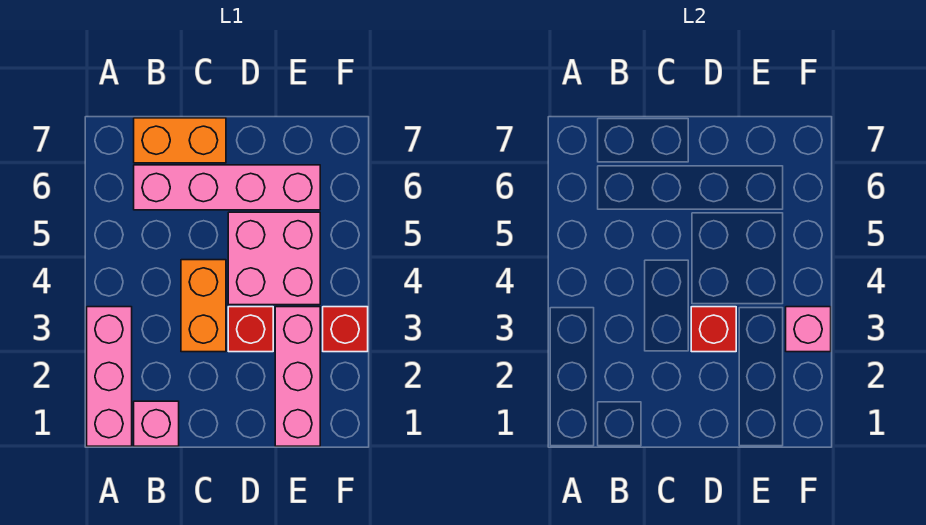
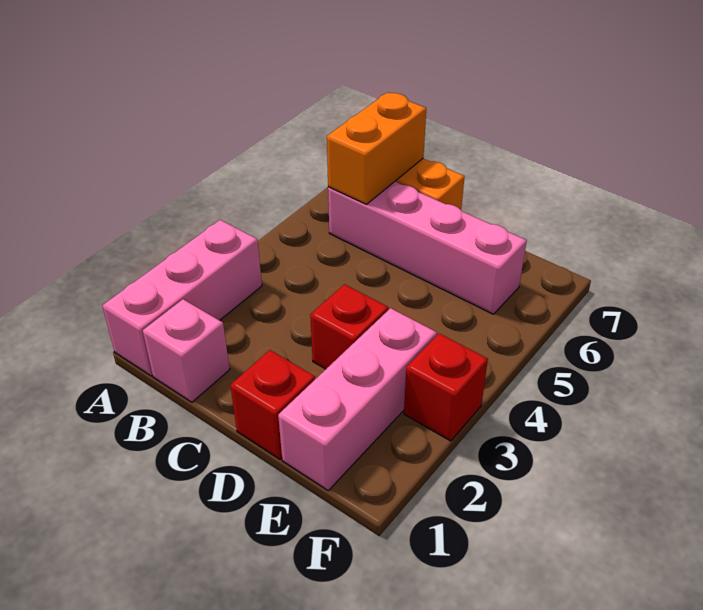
orange 1x2 brick [181,260,226,352] -> orange 1x2 brick moved to [327,93,426,204]
red 1x1 brick [691,307,736,352] -> red 1x1 brick moved to [230,350,315,459]
pink 2x2 brick [228,212,320,305] -> none
pink 1x1 brick [786,307,831,352] -> none

